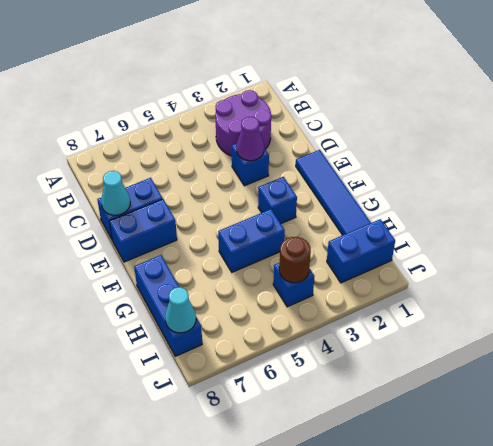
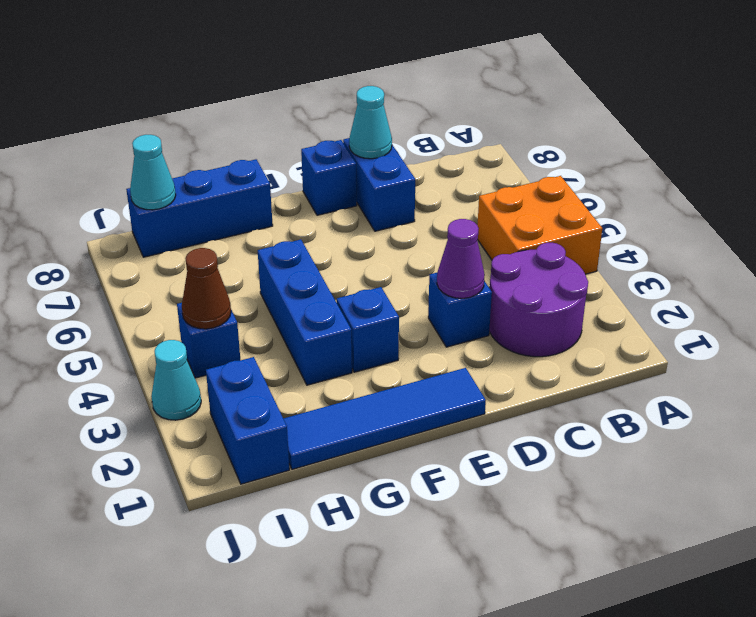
none -> orange 2x2 brick [477,176,602,274]
blue 1x2 brick [109,199,177,262] -> blue 1x1 brick [301,140,357,215]
blue 1x2 brick [218,209,285,272] -> blue 1x3 brick [258,240,352,385]
brown 1x1 round brick [279,237,311,283] -> brown 1x1 cone [182,248,231,329]
none -> cyan 1x1 cone [151,340,201,420]

